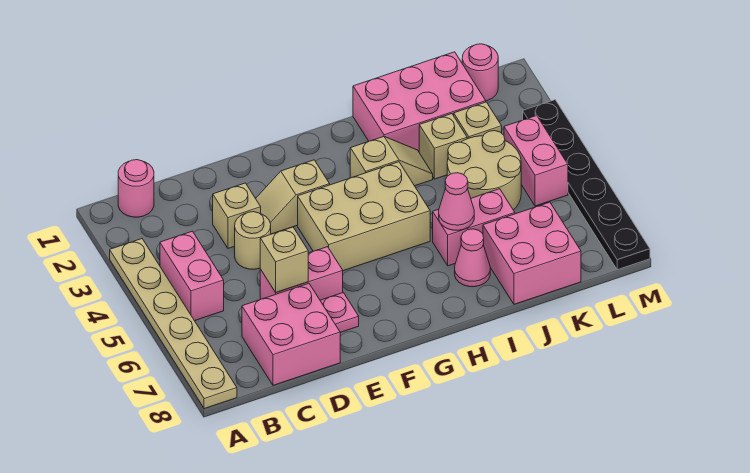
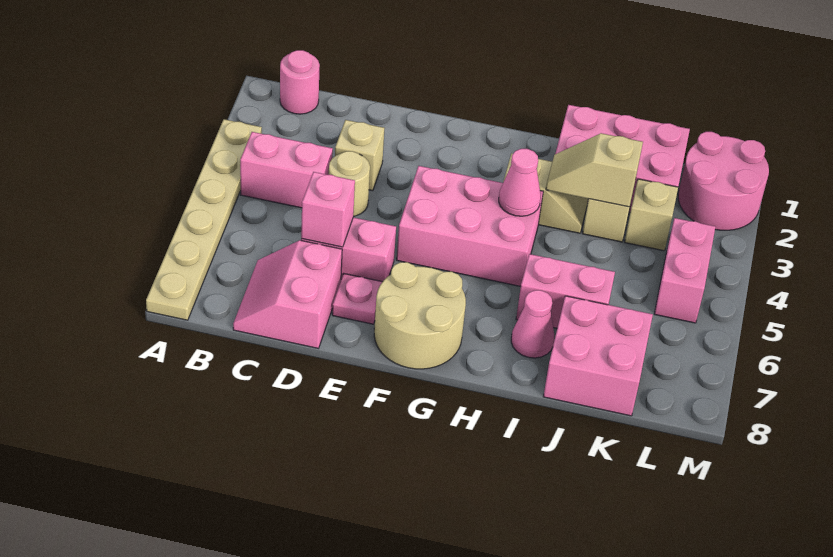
pink 1x2 brick [160,231,224,321] -> pink 1x2 brick turned to [240,132,333,208]
pink 2x2 brick [242,283,340,385] -> pink 2x2 slope [233,240,342,348]
tan 1x1 brick [260,227,308,293] -> pink 1x1 brick [301,172,355,247]
tan 1x2 slope [256,160,330,234] -> tan 1x2 slope moved to [546,133,643,207]
tan 2x3 brick [298,162,430,271] -> pink 2x3 brick [396,166,543,286]
pink 1x1 cone [439,173,474,230] -> pink 1x1 cone moved to [499,149,541,216]
tan 2x2 round brick [447,131,521,210] -> tan 2x2 round brick moved to [374,262,466,369]
pink 1x1 round brick [462,44,498,101] -> pink 2x2 round brick [678,132,769,230]
black 1x6 plate [523,100,650,270] -> none

